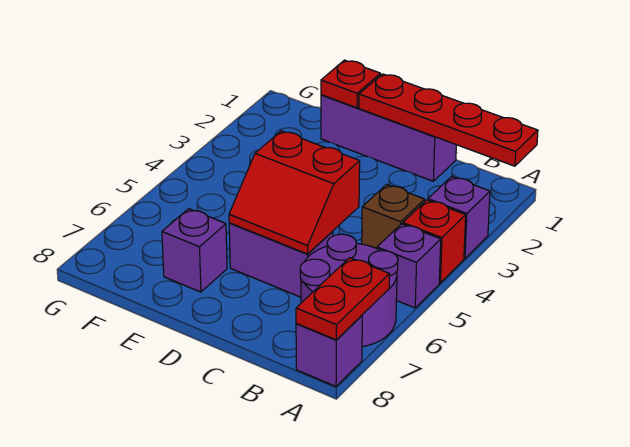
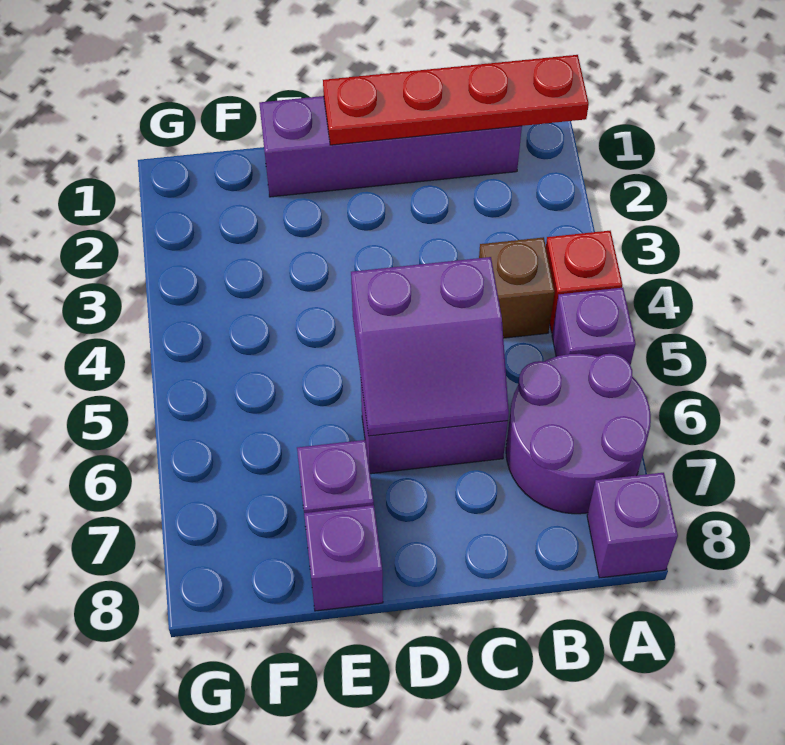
purple 1x1 brick [428,177,490,258] -> purple 1x1 brick moved to [304,505,383,611]
red 1x2 plate [296,258,390,340] -> none
purple 1x3 brick [321,95,456,181] -> purple 1x4 brick [259,96,522,197]
red 2x2 slope [229,131,360,254] -> purple 2x2 slope [351,257,509,436]
red 1x1 plate [321,60,380,108] -> none

